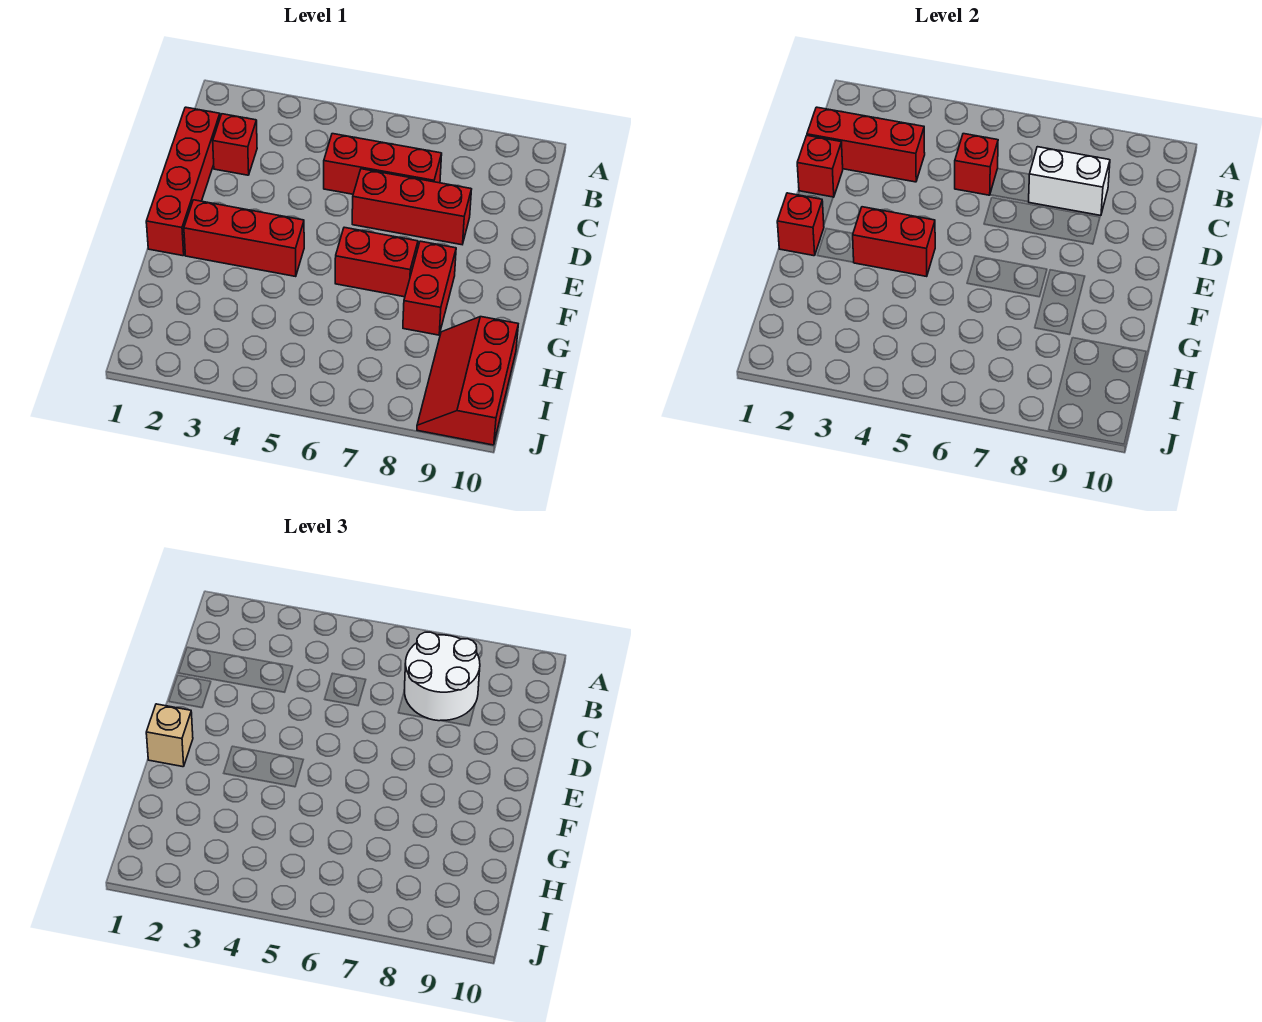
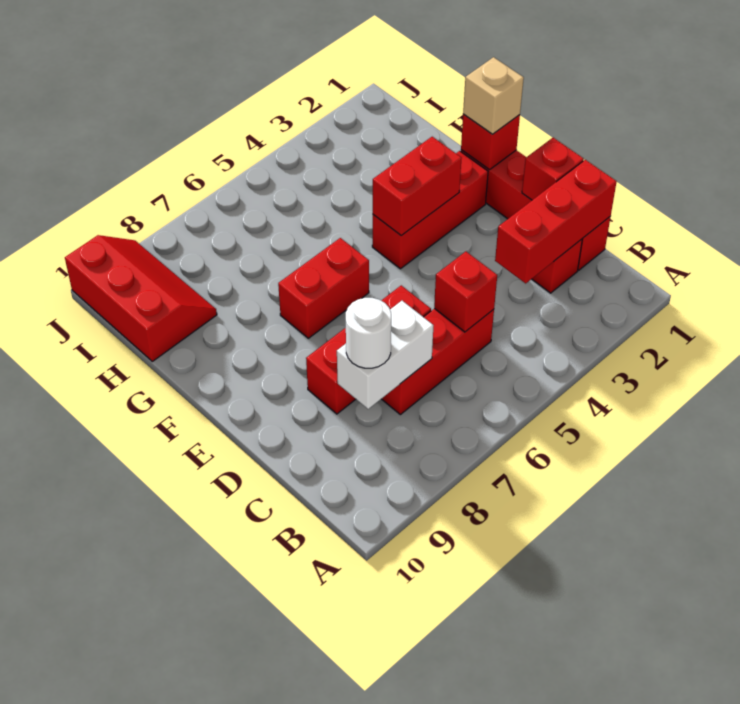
white 2x2 round brick [404,632,480,721] -> white 1x1 round brick [346,298,391,368]
red 1x2 brick [403,241,456,335] -> none

